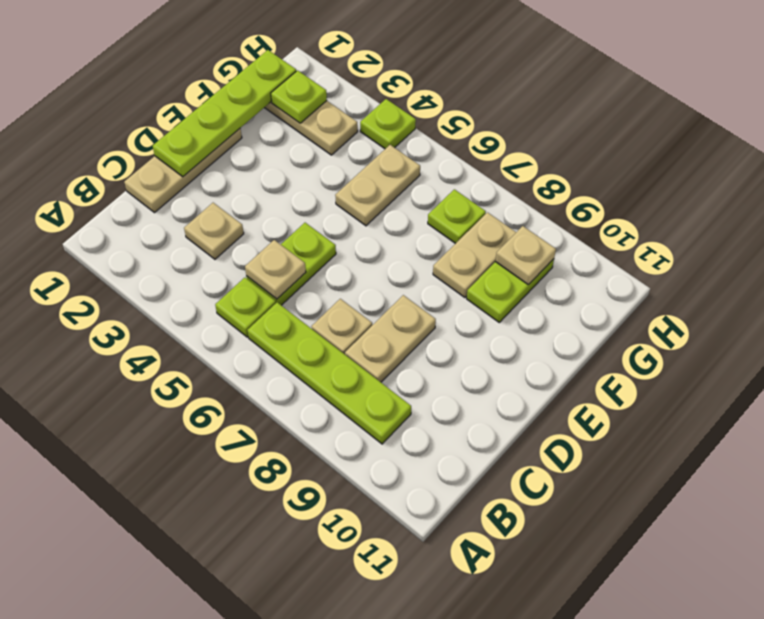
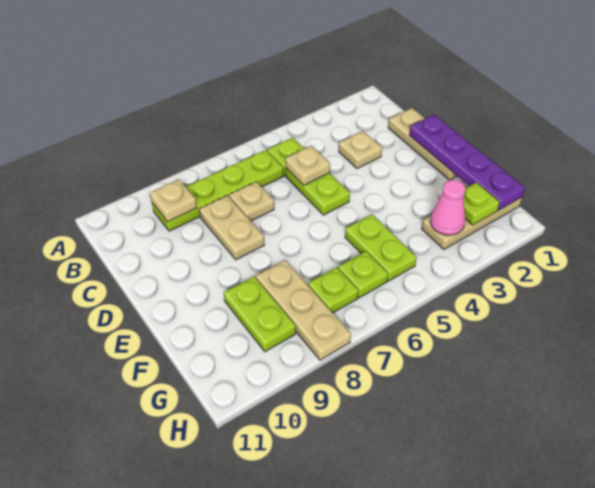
lime 1x4 plate [153,50,296,177] -> purple 1x4 plate [409,115,525,210]
tan 1x2 plate [335,145,420,226] -> lime 1x2 plate [345,214,417,281]
tan 1x2 plate [433,212,516,298] -> tan 1x3 plate [256,260,351,360]
none -> pink 1x1 cone [430,180,465,235]
tan 1x1 plate [495,226,556,284] -> tan 1x1 plate moved to [150,179,197,222]
lime 1x1 plate [360,99,416,149] -> lime 1x1 plate moved to [338,251,388,298]

